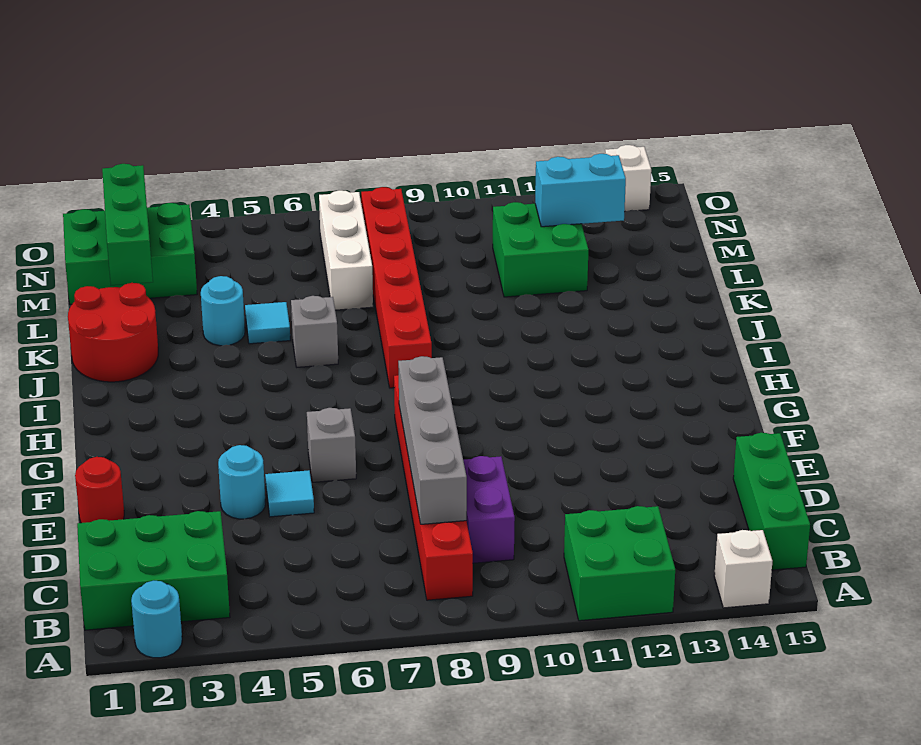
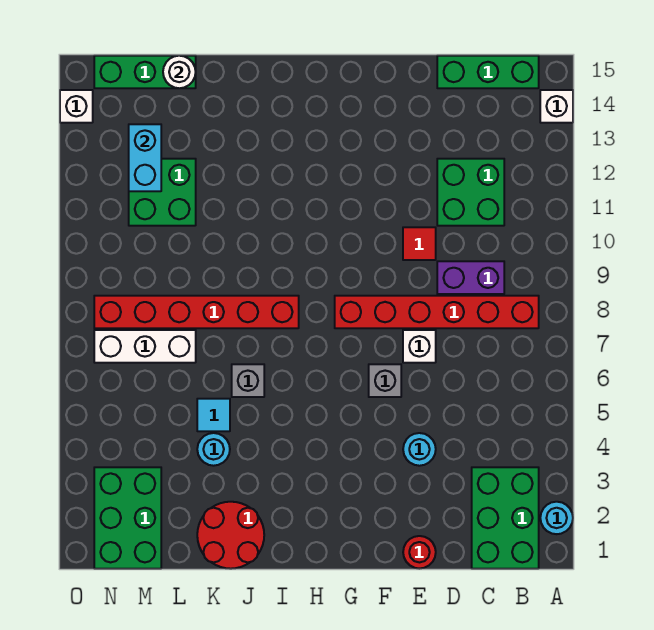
green 2x2 brick [564,506,675,621] -> green 2x2 brick moved to [437,159,504,226]
grey 1x4 brick [398,356,467,524] -> none
cyan 1x1 tile [265,470,314,517] -> none
none -> white 1x1 brick [403,330,436,363]
none -> red 1x1 tile [403,227,436,260]
green 1x3 brick [102,164,153,285] -> green 1x3 brick moved to [94,56,196,88]
none -> white 1x1 round brick [163,56,196,88]

